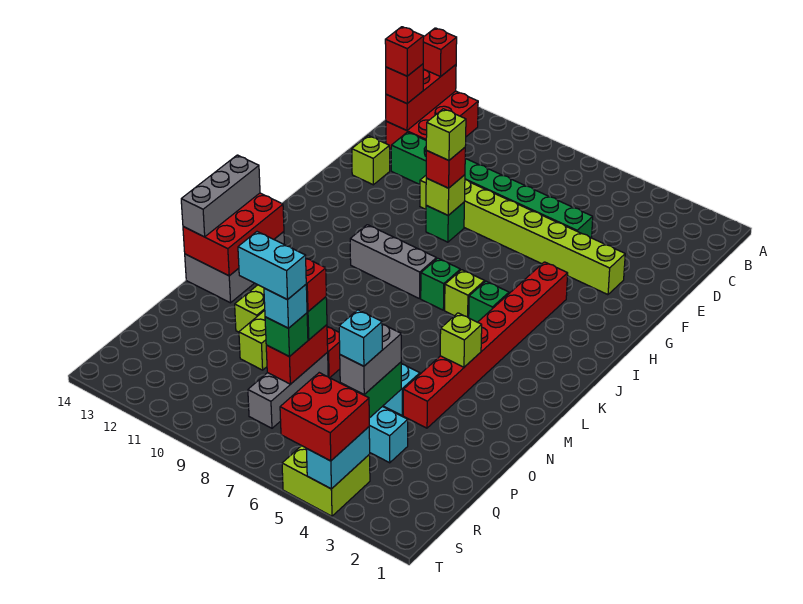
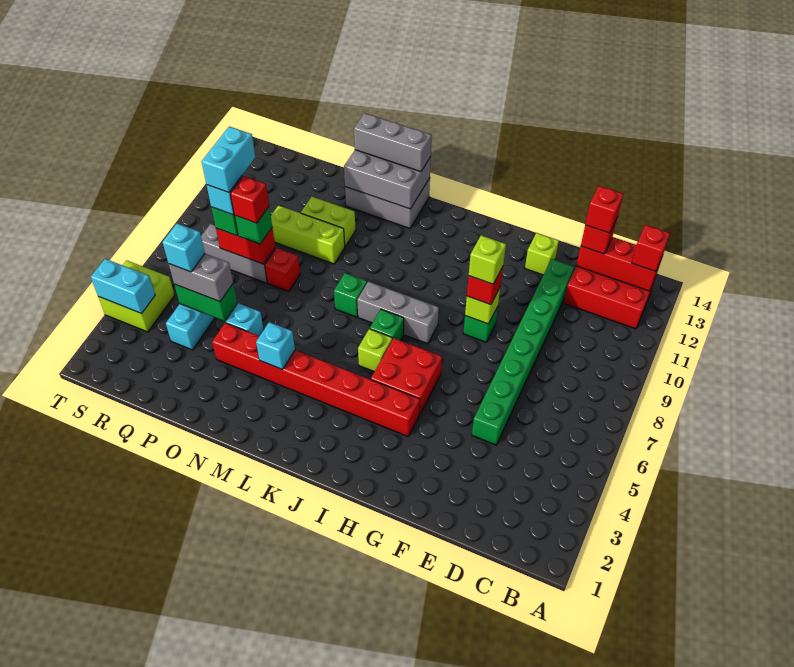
lime 1x8 brick [420,176,625,295] -> none
green 1x1 brick [469,281,509,322] -> green 1x1 brick moved to [334,273,367,317]
grey 1x3 brick [350,225,437,299] -> grey 1x3 brick turned to [357,281,439,344]
red 2x3 brick [183,193,284,276] -> grey 2x3 brick [344,150,431,209]
lime 1x1 brick [440,313,482,367] -> cyan 1x1 brick [256,322,295,370]
red 2x2 brick [280,373,369,461] -> red 2x2 brick moved to [371,338,442,414]

